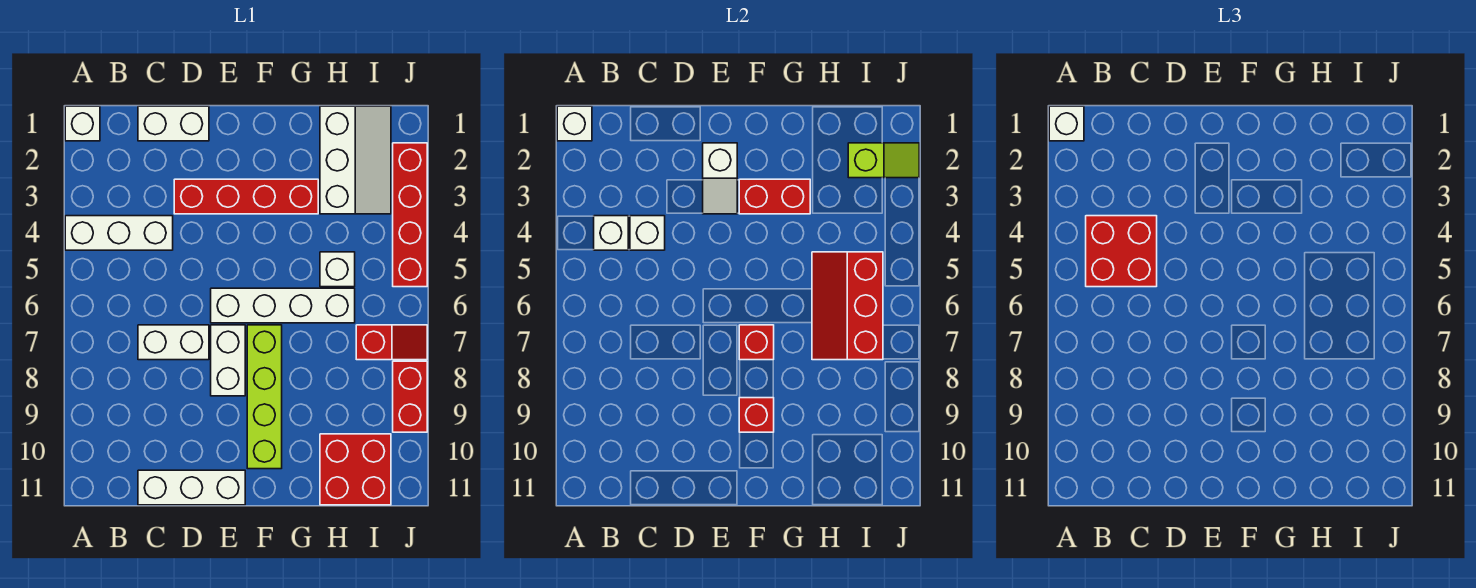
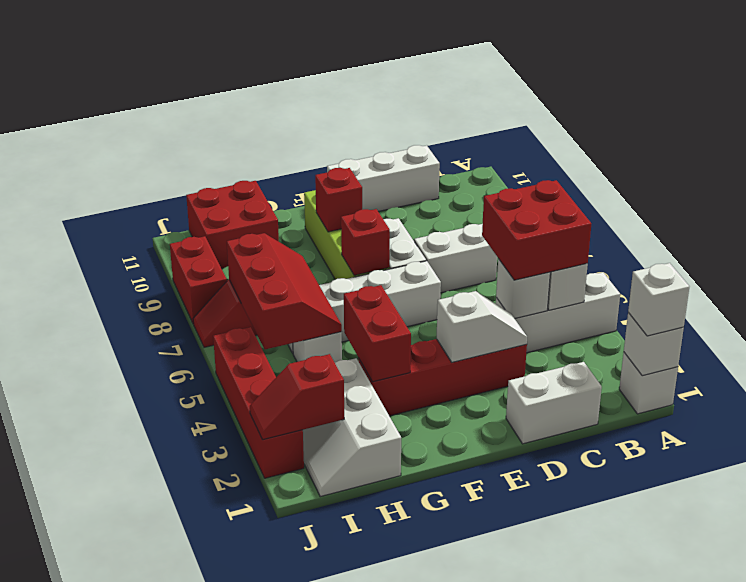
white 1x2 slope [703,143,737,214] -> white 1x2 slope turned to [437,291,527,362]
red 1x2 brick [739,179,810,214] -> red 1x2 brick turned to [344,285,411,382]
lime 1x2 slope [848,143,919,178] -> red 1x2 slope [250,354,344,440]

